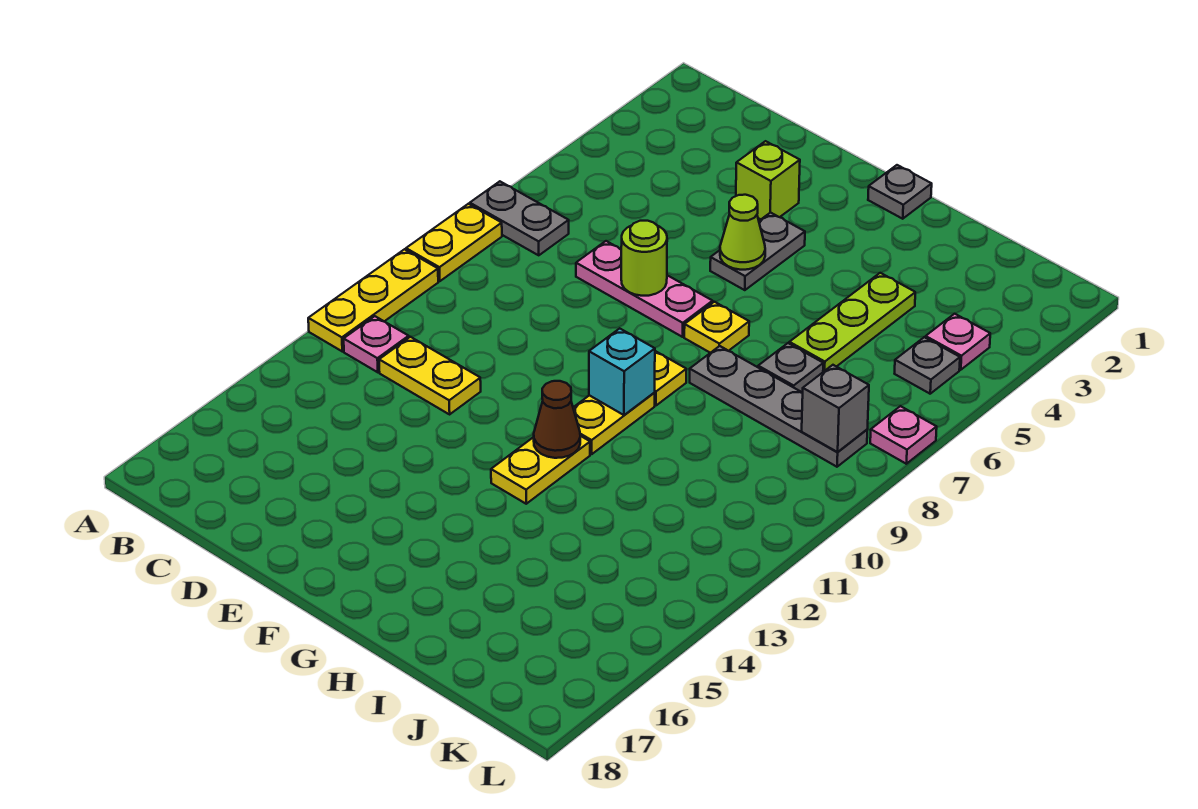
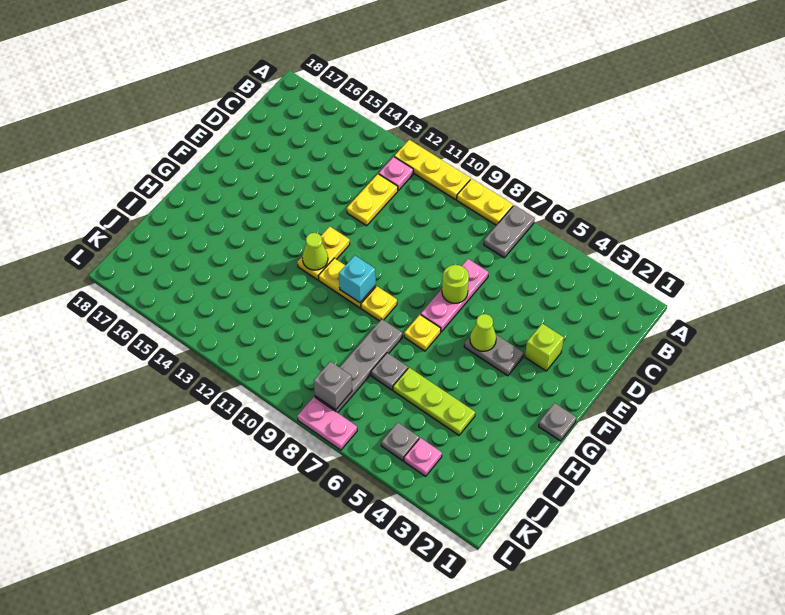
yellow 1x2 plate [491,436,590,504] -> yellow 1x2 plate turned to [297,227,350,280]
brown 1x1 cone [534,381,580,458] -> lime 1x1 cone [302,233,328,270]
pink 1x1 plate [870,406,937,464] -> pink 1x2 plate [297,397,357,450]

